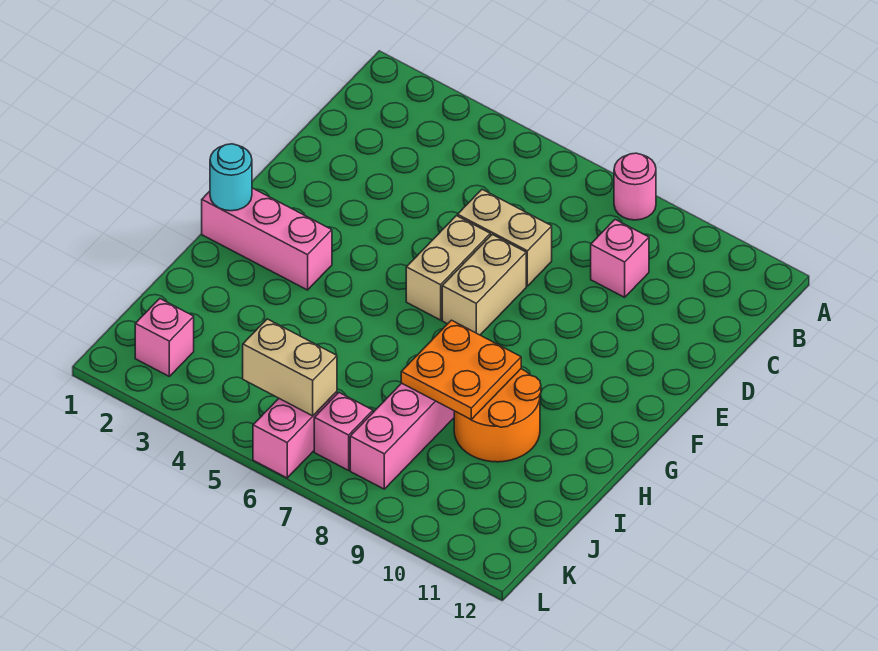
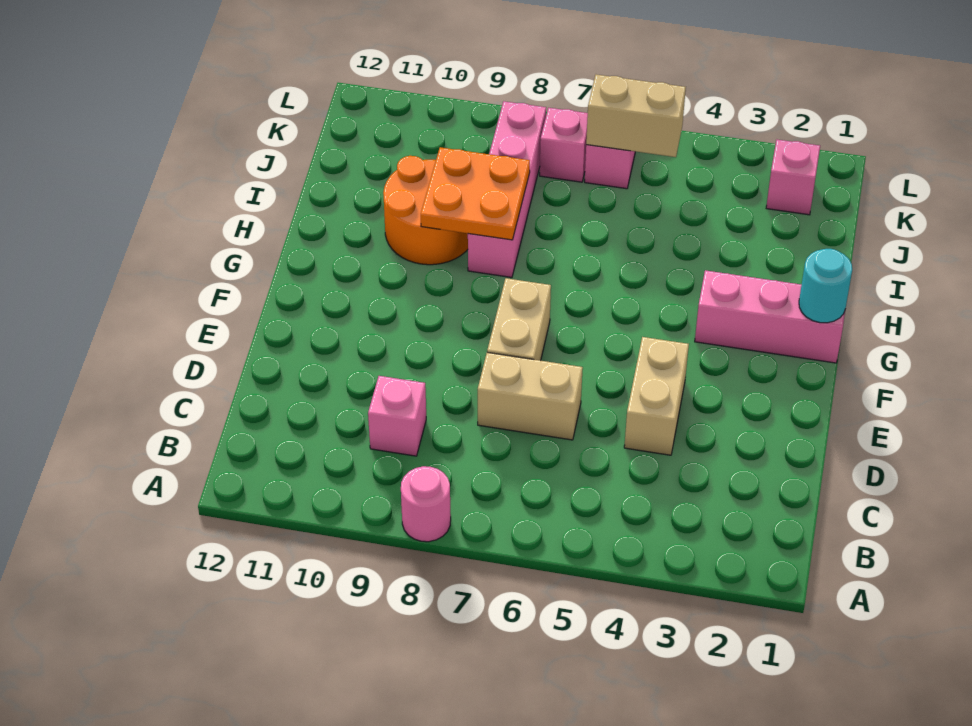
tan 1x2 brick [406,216,490,320] -> tan 1x2 brick moved to [624,337,689,455]

